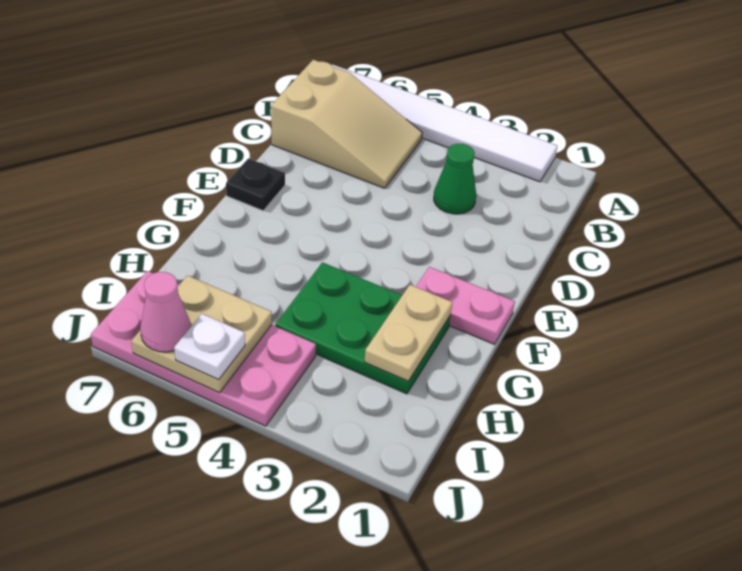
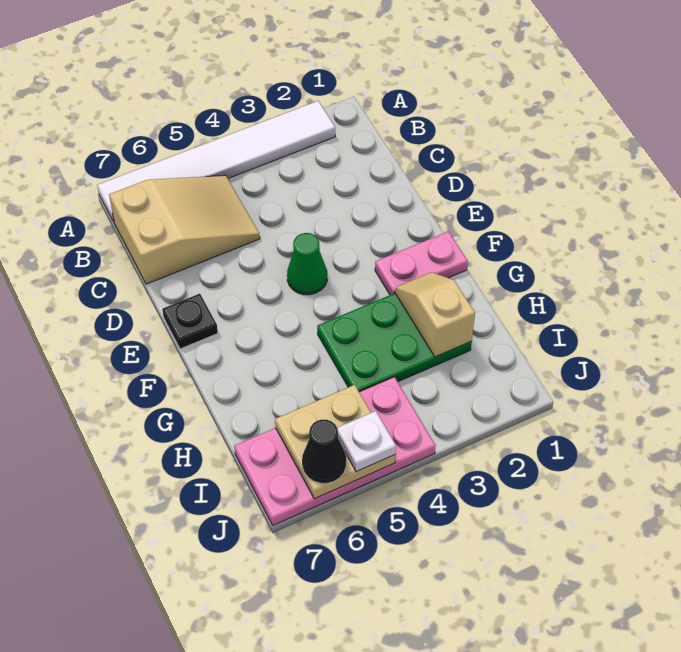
green 1x1 cone [434,144,476,214] -> green 1x1 cone moved to [287,233,327,295]
tan 1x2 plate [365,285,452,381] -> tan 1x2 slope [395,272,475,357]
pink 1x1 cone [140,272,191,352] -> black 1x1 cone [302,419,346,483]

